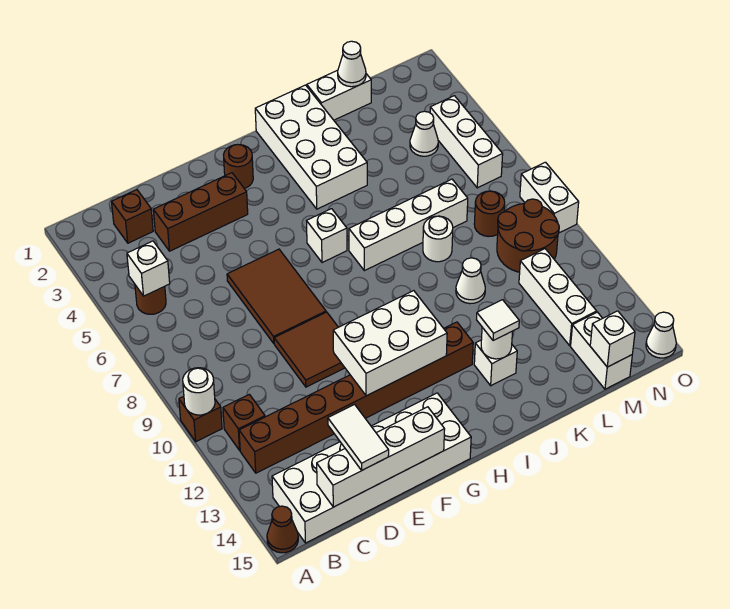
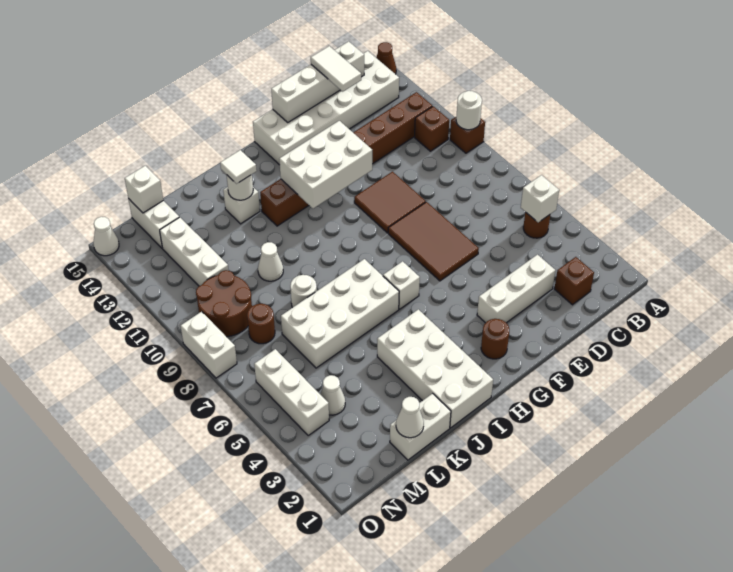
brown 1x3 brick [153,173,248,251] -> white 1x3 brick [477,255,555,323]
white 1x4 brick [349,179,468,271] -> white 2x4 brick [281,259,399,368]

